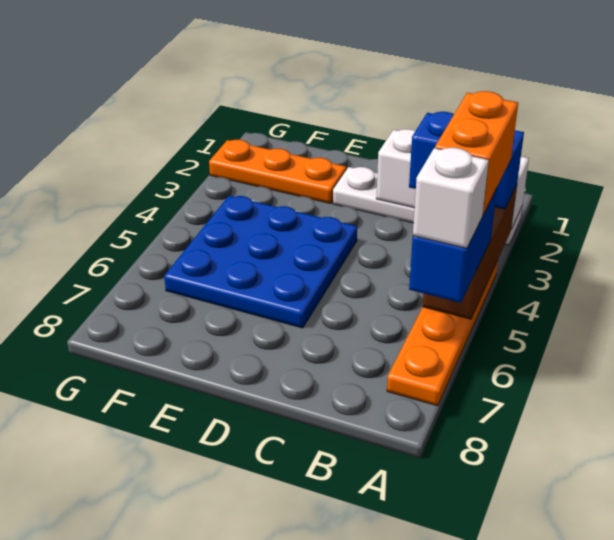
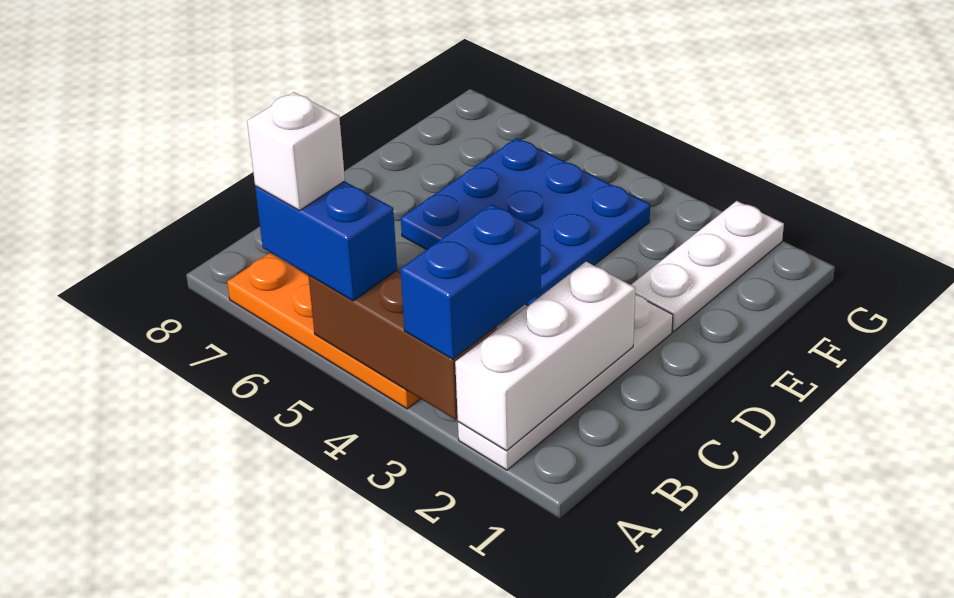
orange 1x2 brick [435,91,518,215] -> none
orange 1x3 plate [209,140,347,204] -> white 1x3 plate [631,201,784,332]

